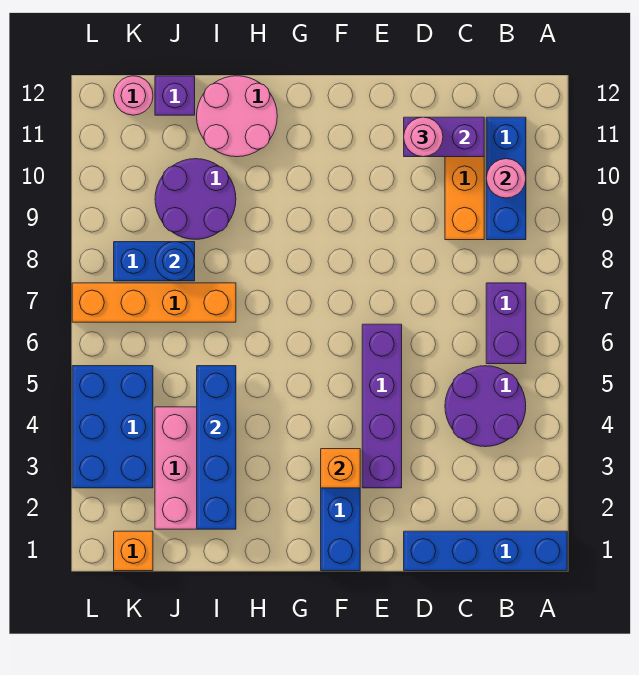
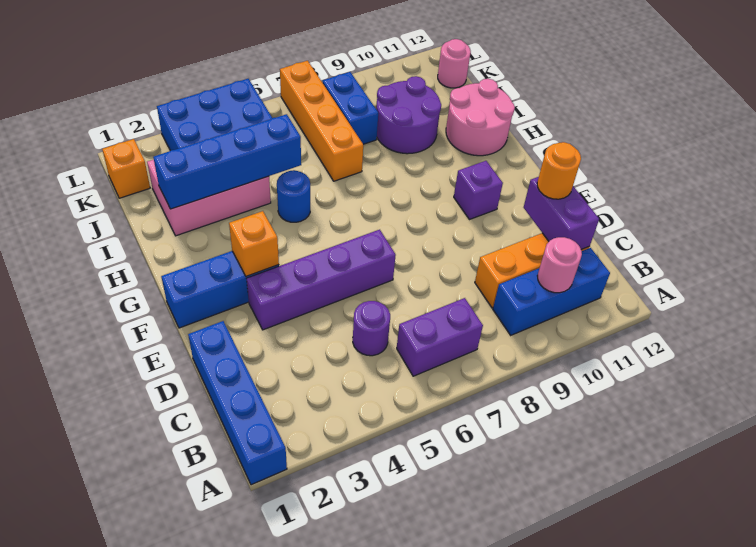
purple 2x2 round brick [445,366,526,447] -> purple 1x1 round brick [353,301,390,356]
pink 1x1 round brick [404,117,443,157] -> orange 1x1 round brick [537,142,581,199]
blue 1x1 round brick [155,242,195,281] -> blue 1x1 round brick moved to [277,170,310,222]
purple 1x1 brick [155,76,195,115] -> purple 1x1 brick moved to [454,161,503,220]

